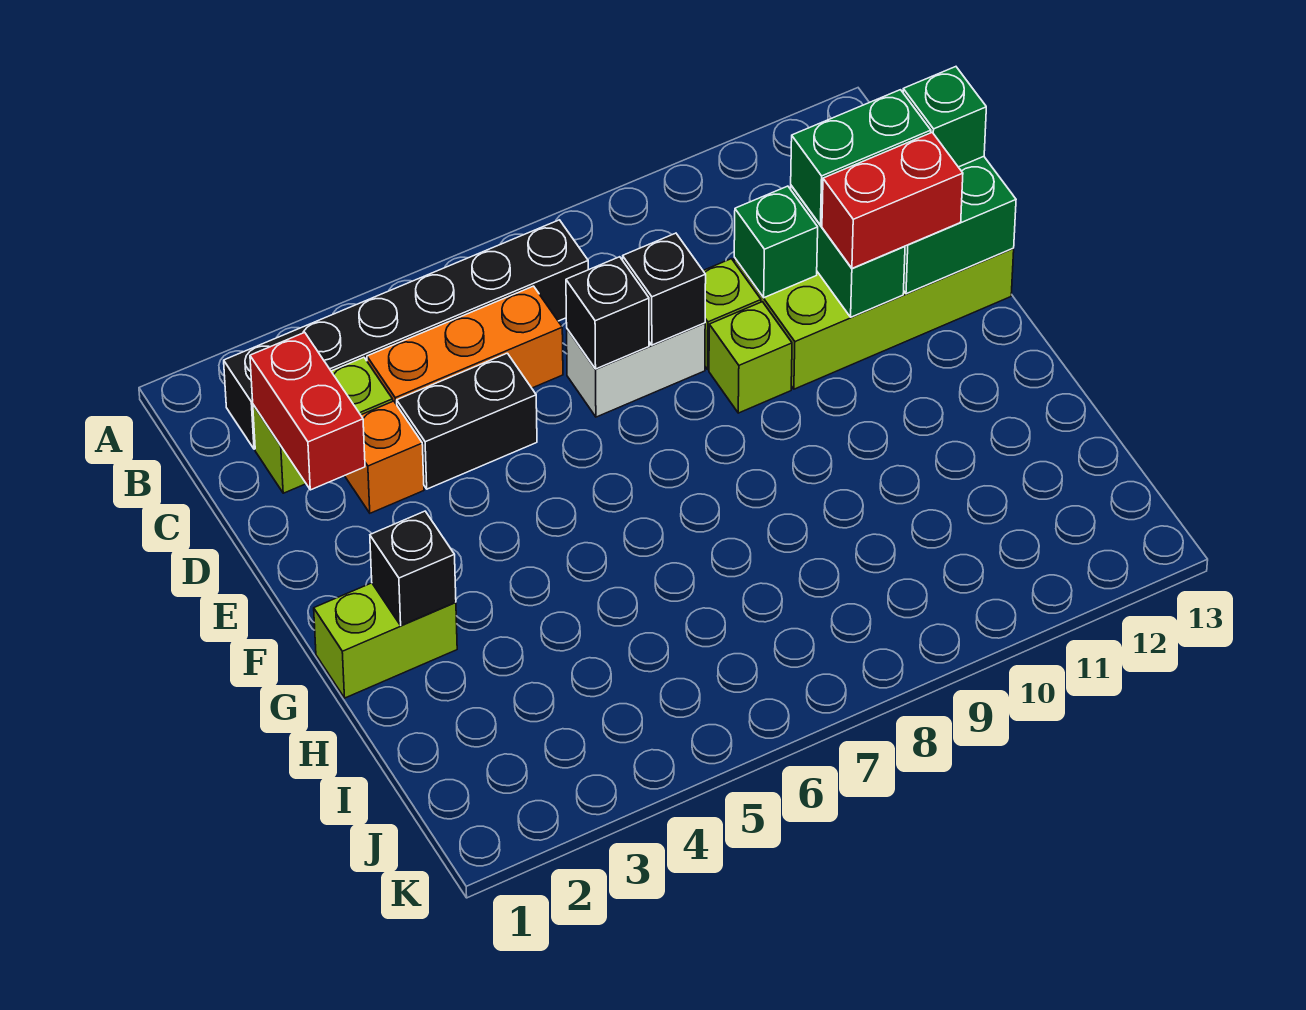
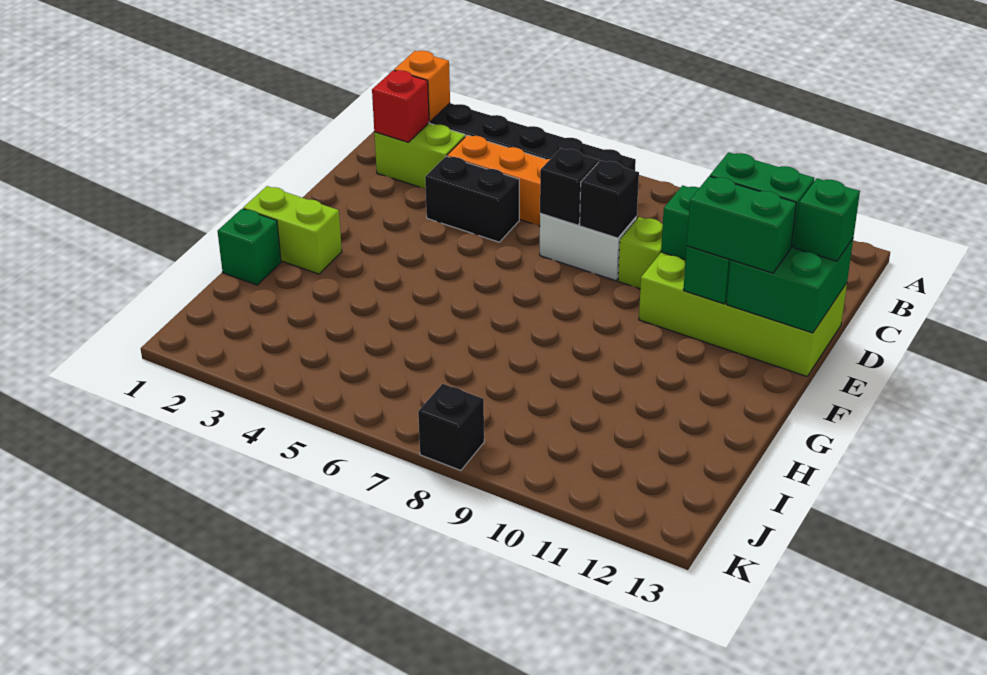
red 1x2 brick [250,332,365,490] -> red 1x1 brick [372,70,429,142]
orange 1x1 brick [345,401,424,513] -> orange 1x1 brick moved to [394,51,450,122]
lime 1x1 brick [709,302,792,413] -> none
red 1x2 brick [822,133,963,268] -> green 1x2 brick [687,176,796,273]
black 1x1 brick [370,511,456,626] -> black 1x1 brick moved to [418,384,484,470]
none -> green 1x1 brick [218,209,281,285]

